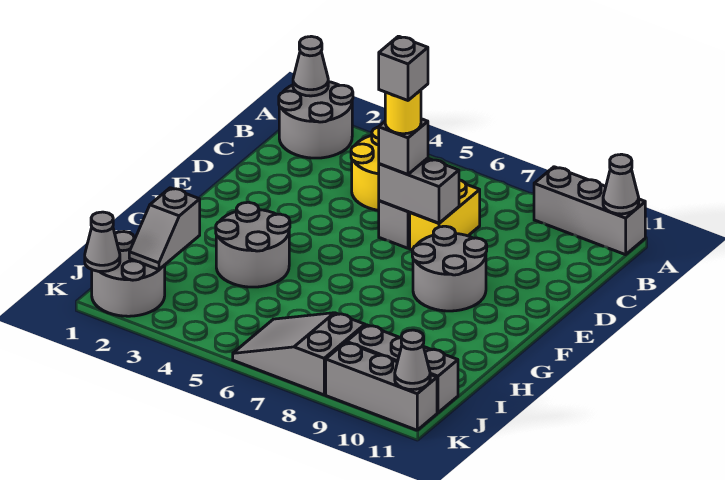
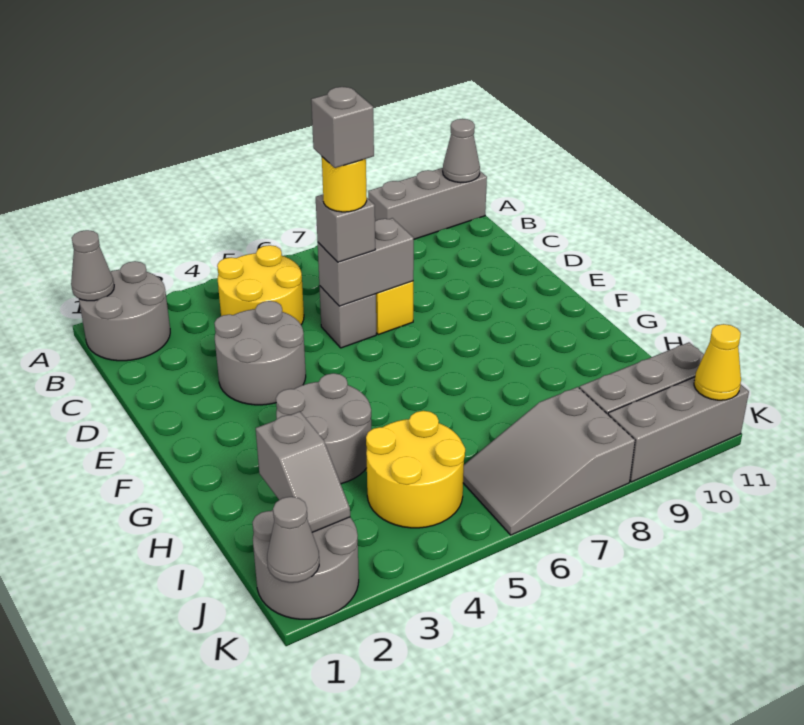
grey 2x2 round brick [412,226,487,311] -> grey 2x2 round brick moved to [214,301,306,405]
none -> yellow 2x2 round brick [366,411,465,528]
grey 1x1 cone [395,330,430,390] -> yellow 1x1 cone [694,324,741,400]

